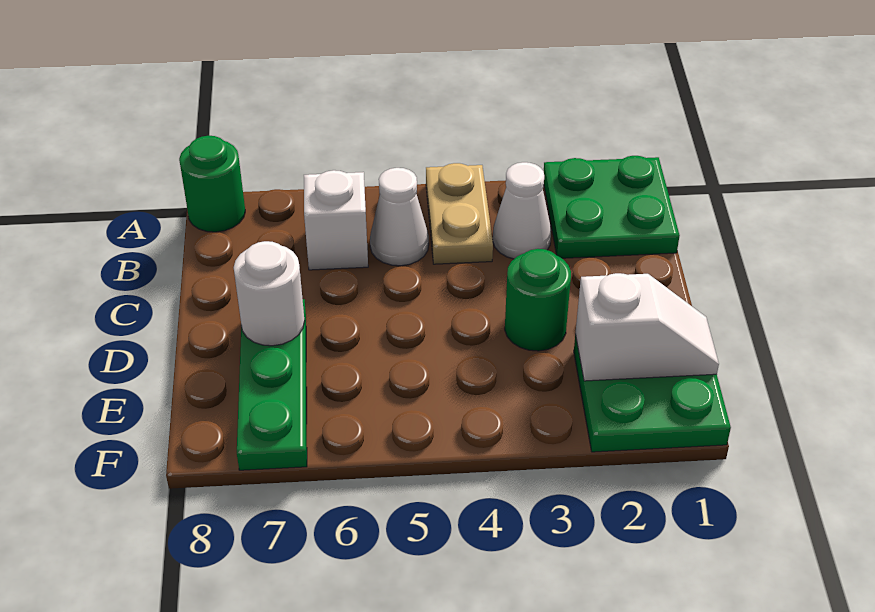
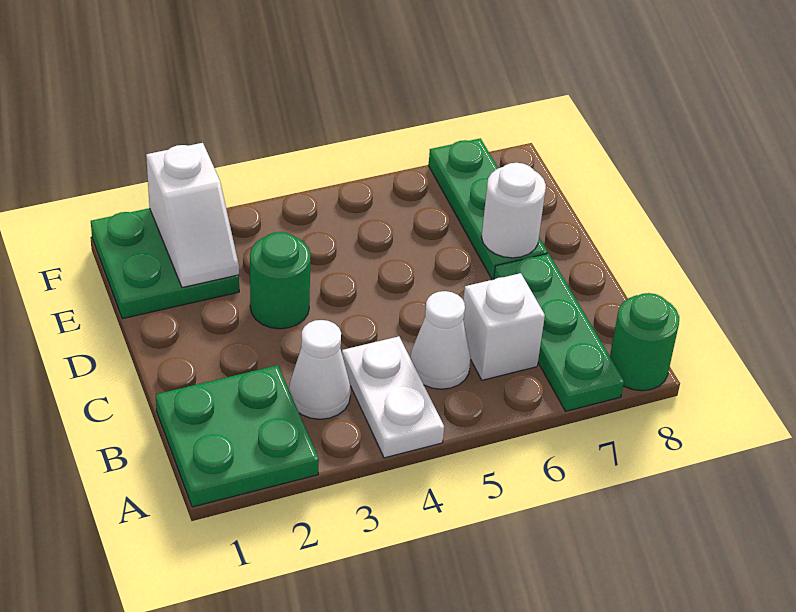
tan 1x2 plate [426,163,493,264] -> white 1x2 plate [342,336,444,458]
none -> green 1x3 plate [494,253,624,411]
white 1x2 slope [575,273,719,381] -> white 1x2 slope turned to [146,143,239,288]

